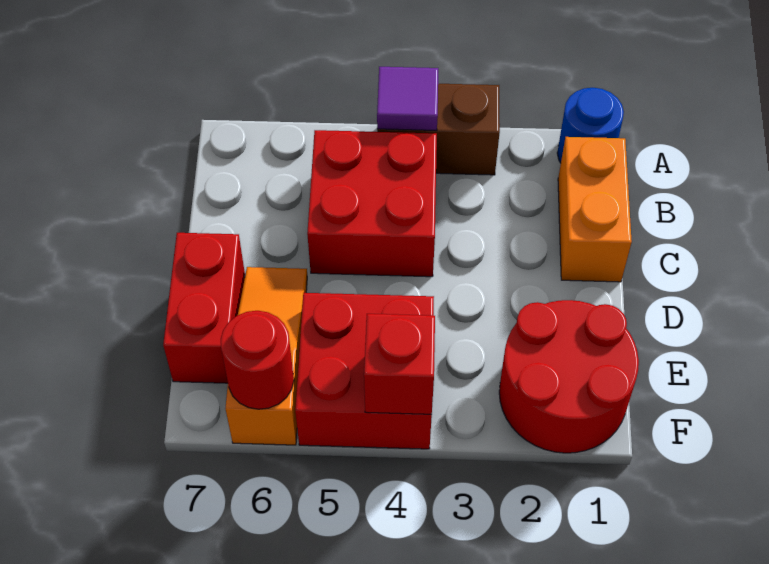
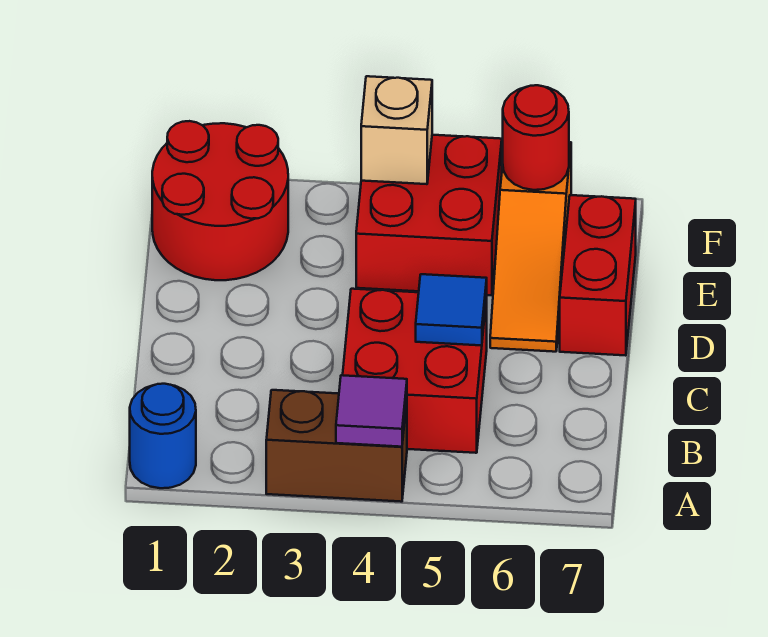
orange 1x2 brick [558,137,632,282] -> none
none -> blue 1x1 tile [416,274,487,346]
red 1x1 brick [364,314,435,414] -> tan 1x1 brick [361,76,432,184]

